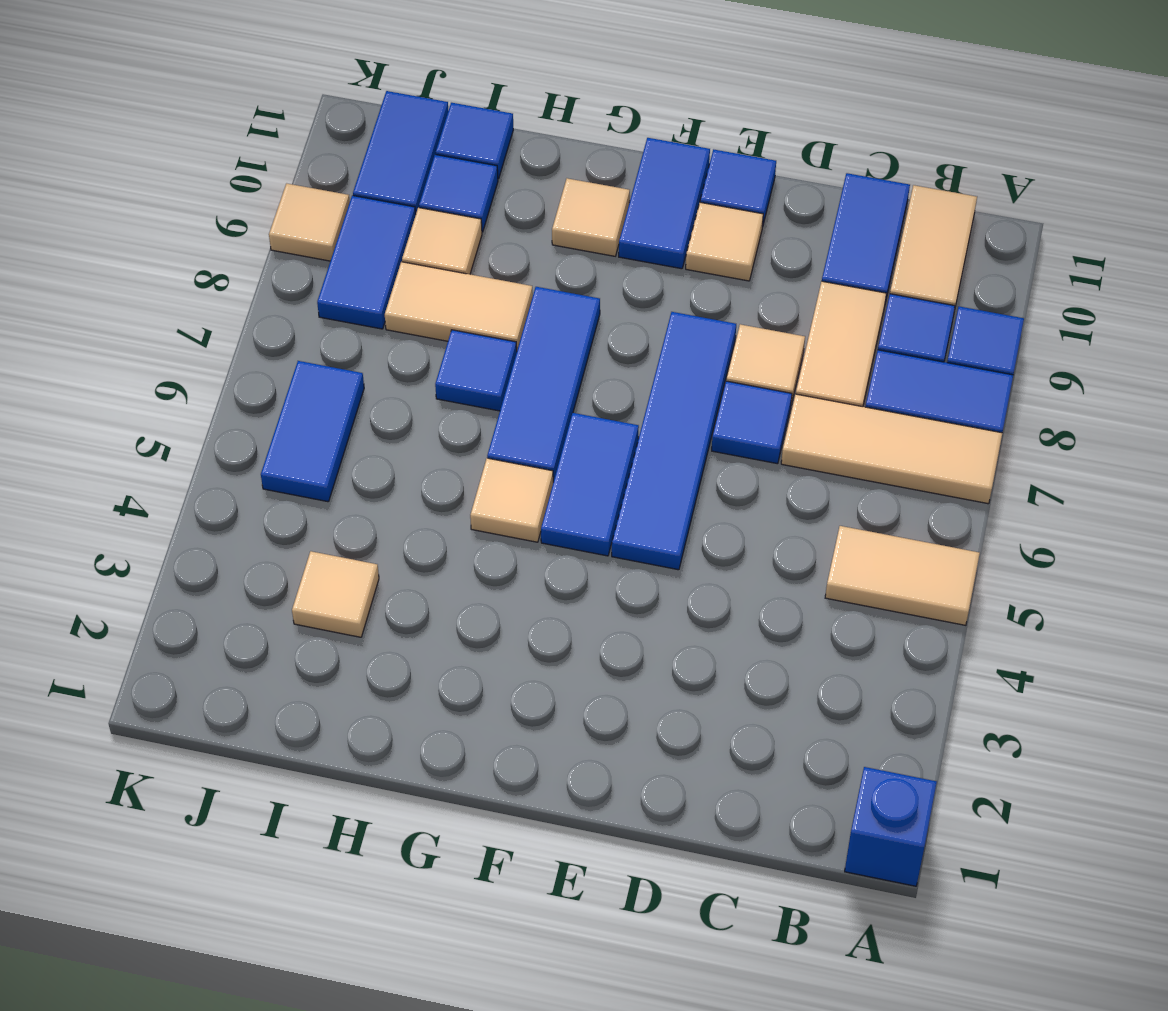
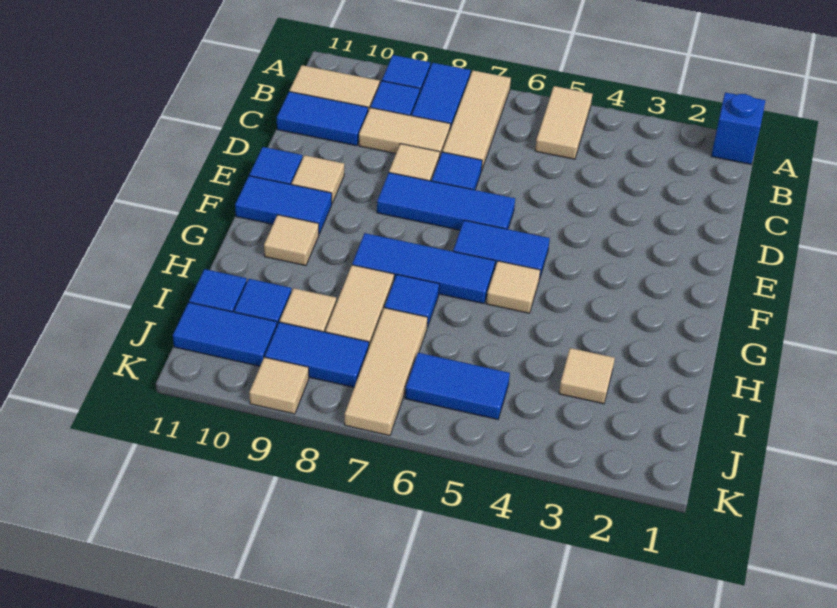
blue 1x4 tile [612,312,736,570] -> blue 1x3 tile [377,173,515,230]
none -> tan 1x3 tile [345,308,428,436]

